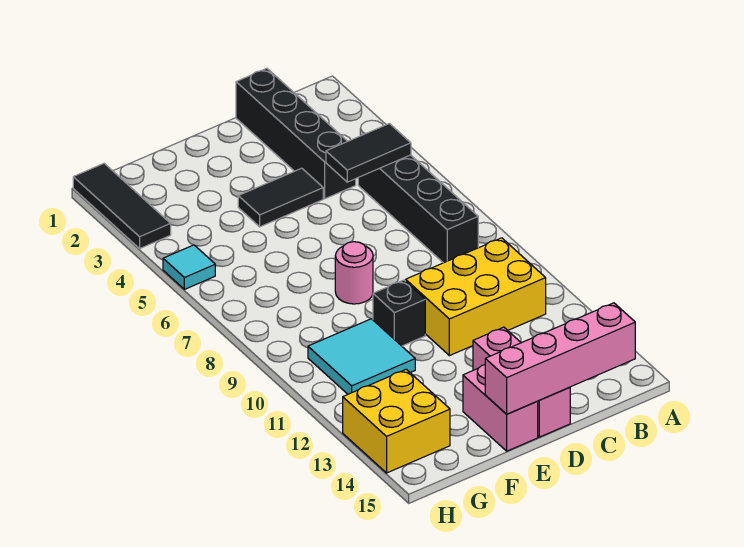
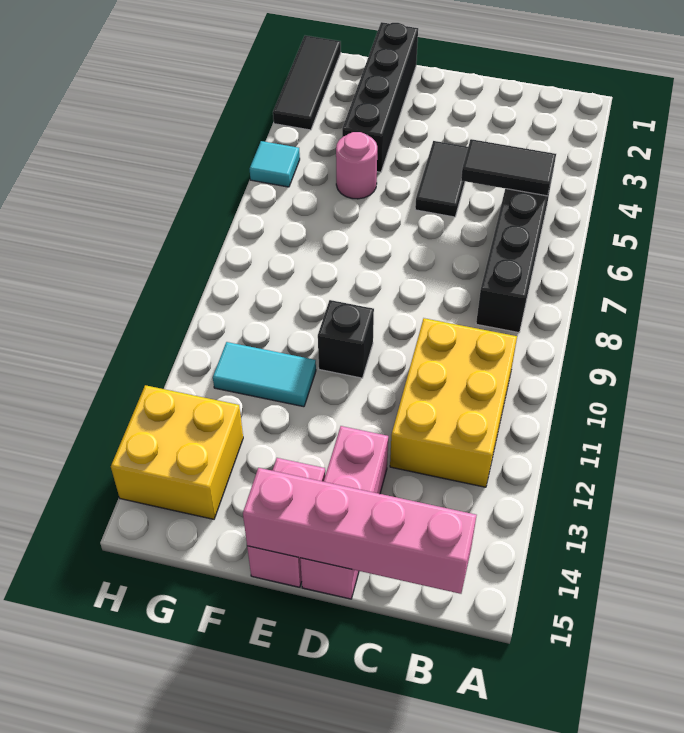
yellow 2x3 brick [406,238,546,356] -> yellow 2x3 brick turned to [390,318,517,487]
black 1x4 brick [236,69,356,199] -> black 1x4 brick moved to [342,22,418,172]
black 1x2 tile [238,168,323,227] -> black 1x2 tile turned to [415,141,468,217]
pink 1x1 round brick [335,242,373,304] -> pink 1x1 round brick moved to [336,132,377,199]
cyan 2x2 tile [308,319,415,394] -> cyan 1x2 tile [213,342,316,407]

